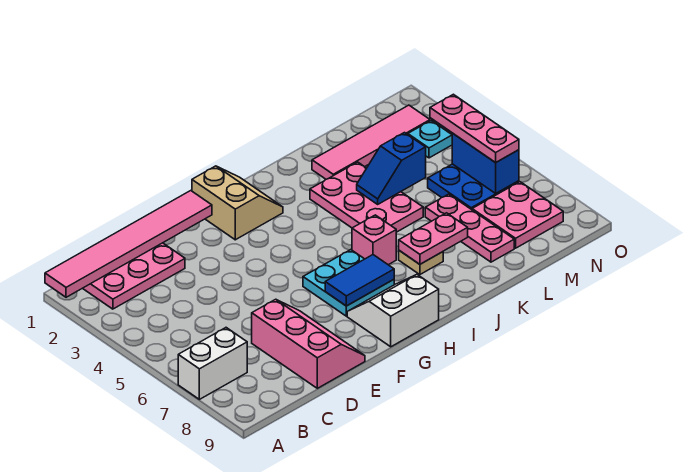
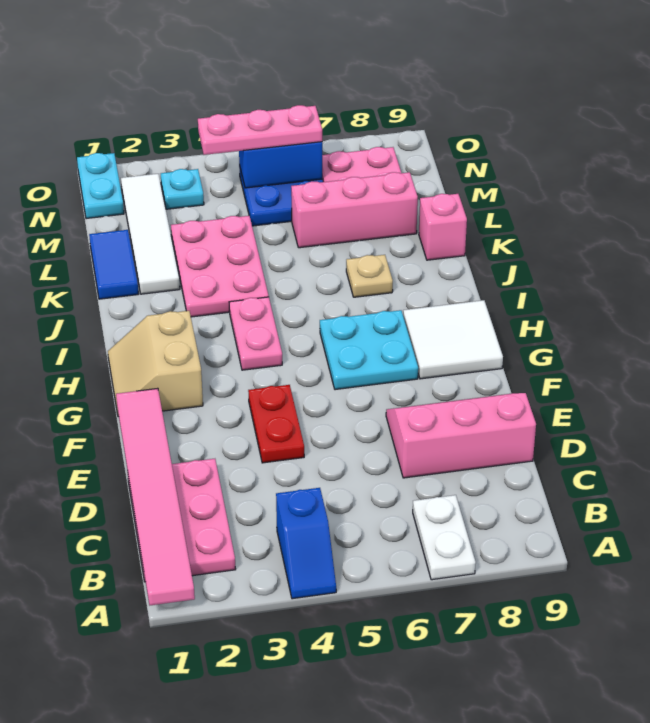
white 1x2 brick [178,328,247,399] -> white 1x2 plate [413,495,476,580]
none -> red 1x2 plate [248,385,304,463]
tan 2x2 slope [192,166,283,240] -> tan 2x2 slope turned to [108,311,203,417]
blue 1x2 tile [325,255,394,306] -> blue 1x2 tile moved to [89,230,138,299]
white 2x2 slope [347,275,439,347] -> white 2x2 tile [403,300,503,379]
pink 1x1 brick [352,215,396,265] -> pink 1x1 brick moved to [419,194,467,260]
pink 2x3 plate [310,162,423,232] -> pink 2x3 plate turned to [171,216,269,317]
pink 1x2 plate [399,213,468,264] -> pink 1x2 plate moved to [229,297,282,370]
pink 1x4 tile [312,105,430,179] -> white 1x4 tile [121,174,180,294]
blue 1x2 slope [357,133,426,204] -> blue 1x2 slope moved to [276,488,336,599]
pink 1x3 plate [425,194,514,262] -> pink 1x3 brick [291,172,418,248]
none -> cyan 1x2 plate [77,153,124,219]

